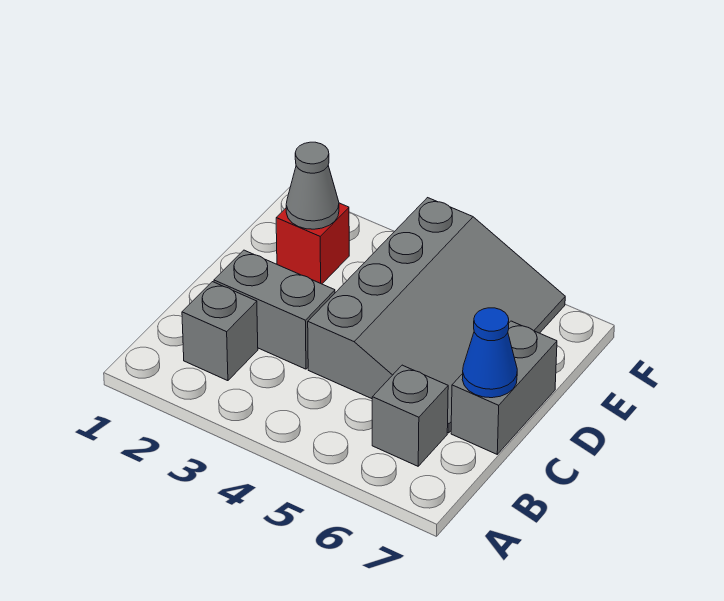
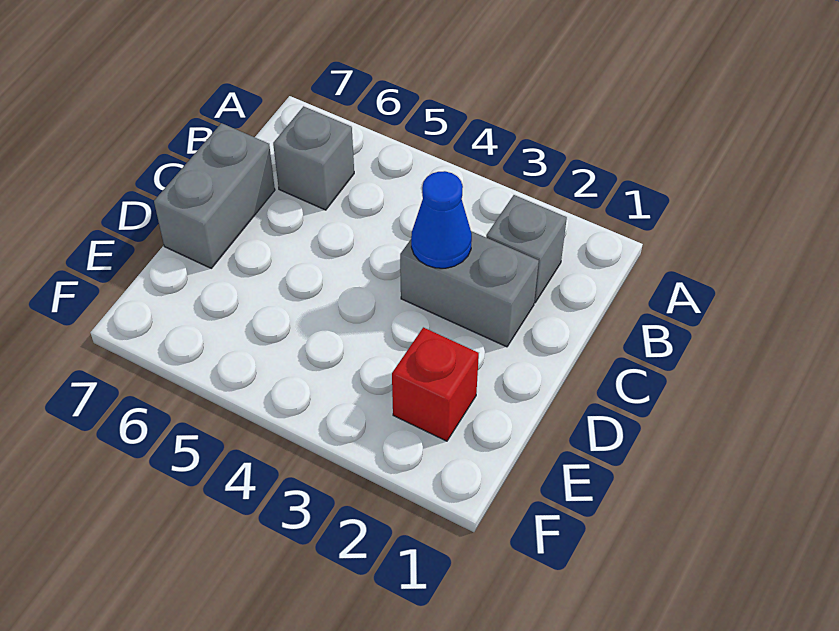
grey 3x4 slope [308,198,565,433] -> none
blue 1x1 cone [462,308,517,398] -> blue 1x1 cone moved to [411,171,472,268]
grey 1x1 cone [286,142,339,229] -> none

